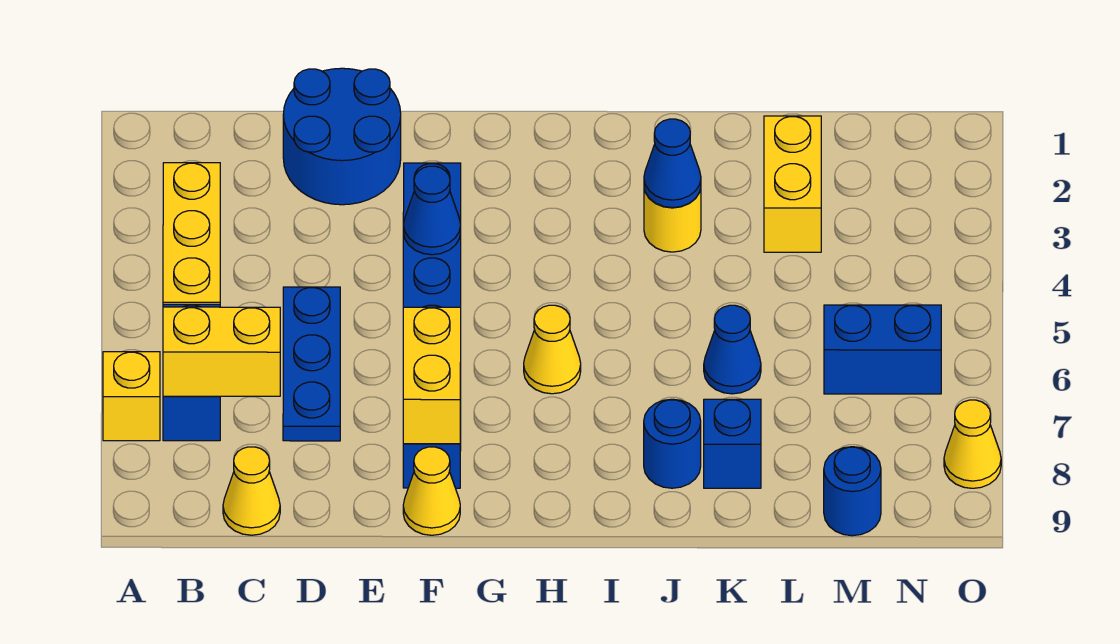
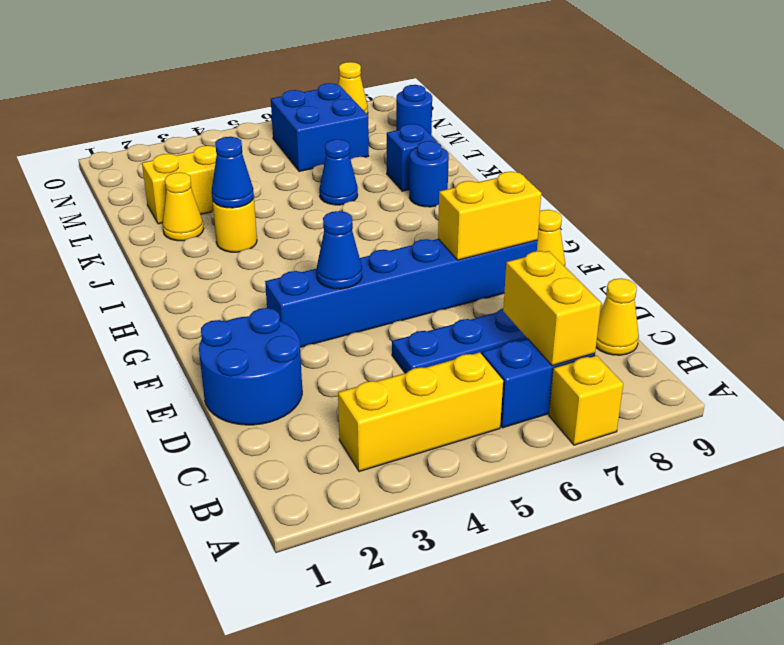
yellow 1x1 cone [524,305,581,394] -> yellow 1x1 cone moved to [163,172,204,241]
blue 1x2 brick [824,305,941,394] -> blue 2x2 brick [271,83,369,171]

